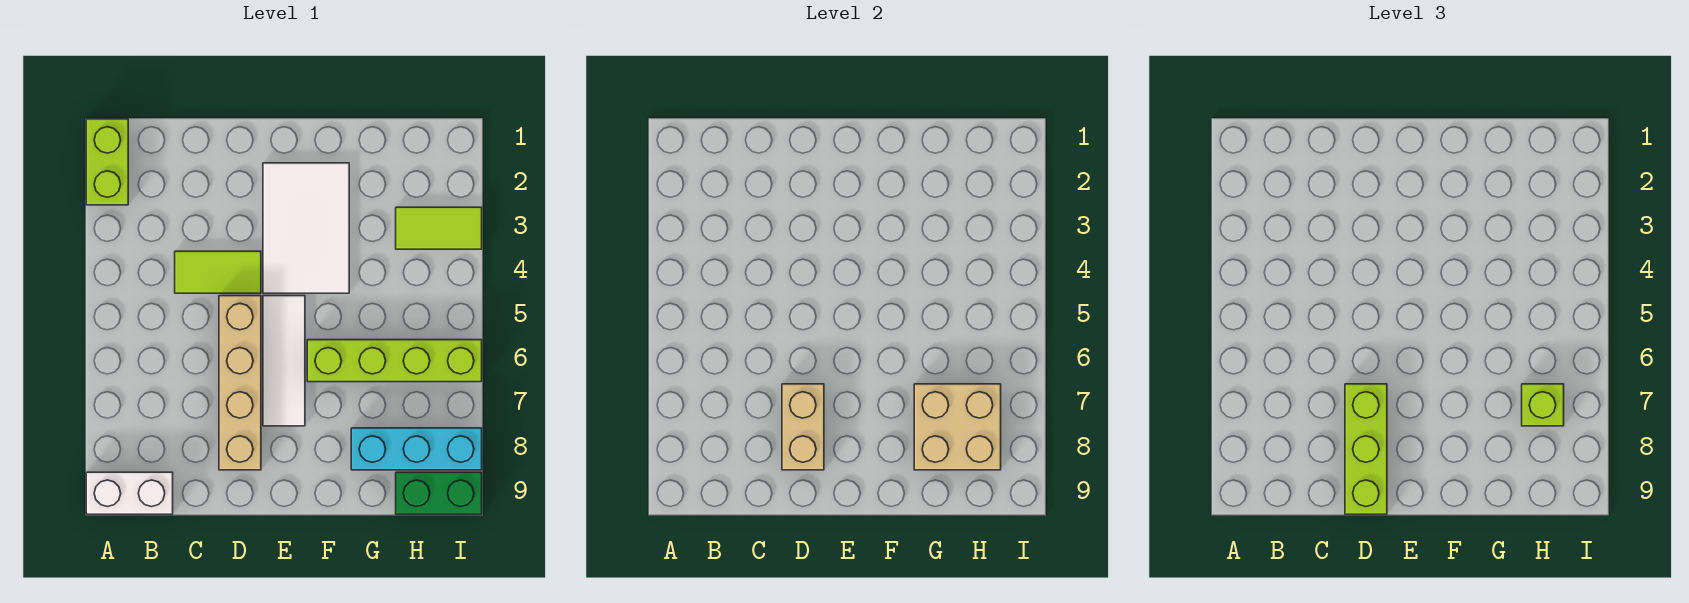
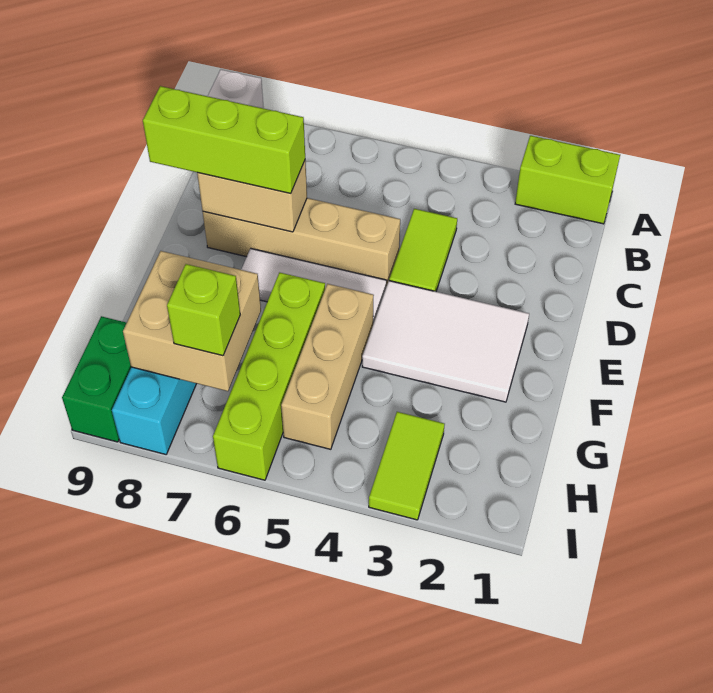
none -> tan 1x3 brick [281,284,374,449]

